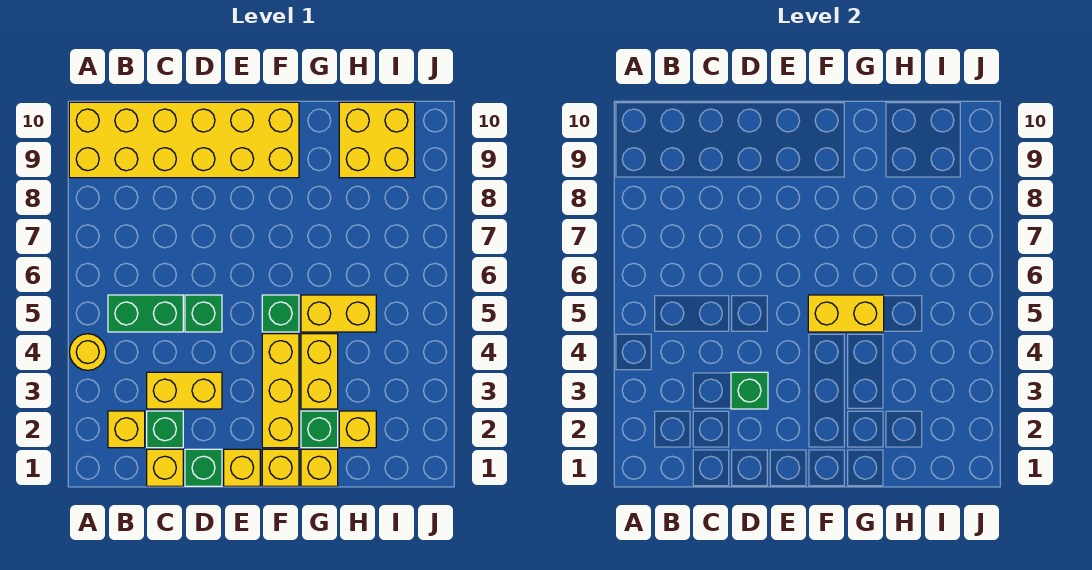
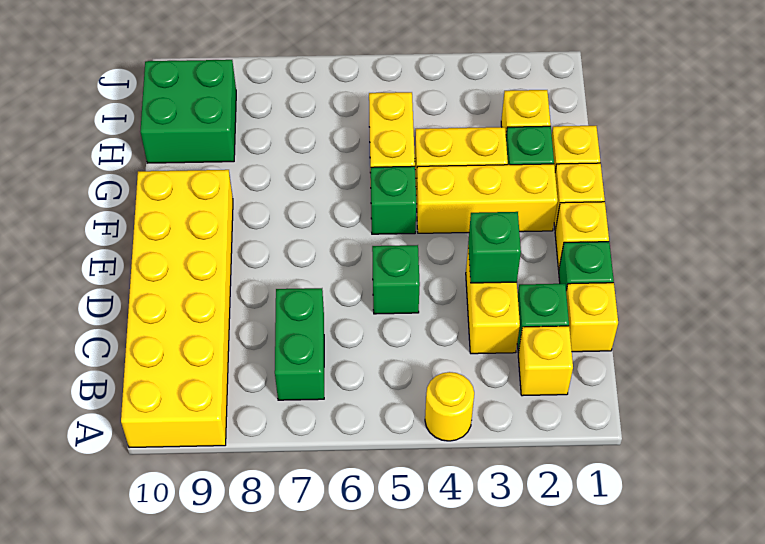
green 1x2 brick [108,295,183,332] -> green 1x2 brick moved to [275,288,324,400]
yellow 1x2 brick [808,295,884,332] -> none
yellow 2x2 brick [339,102,415,178] -> green 2x2 brick [140,60,236,163]

